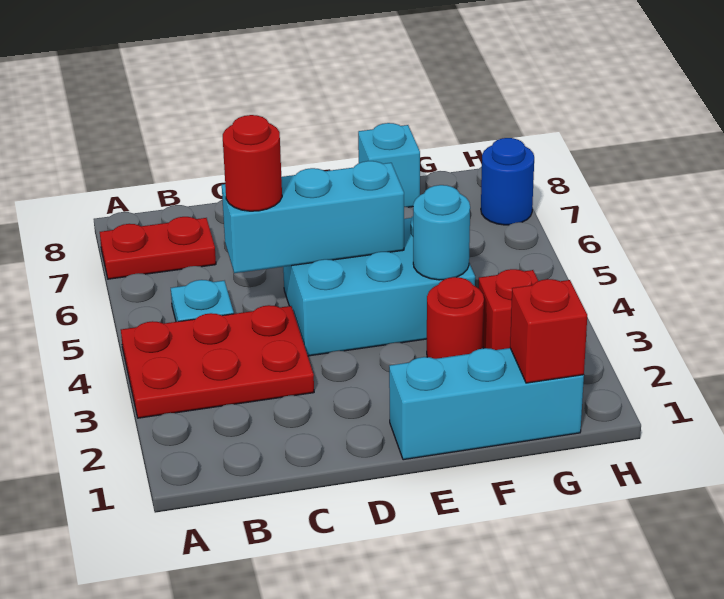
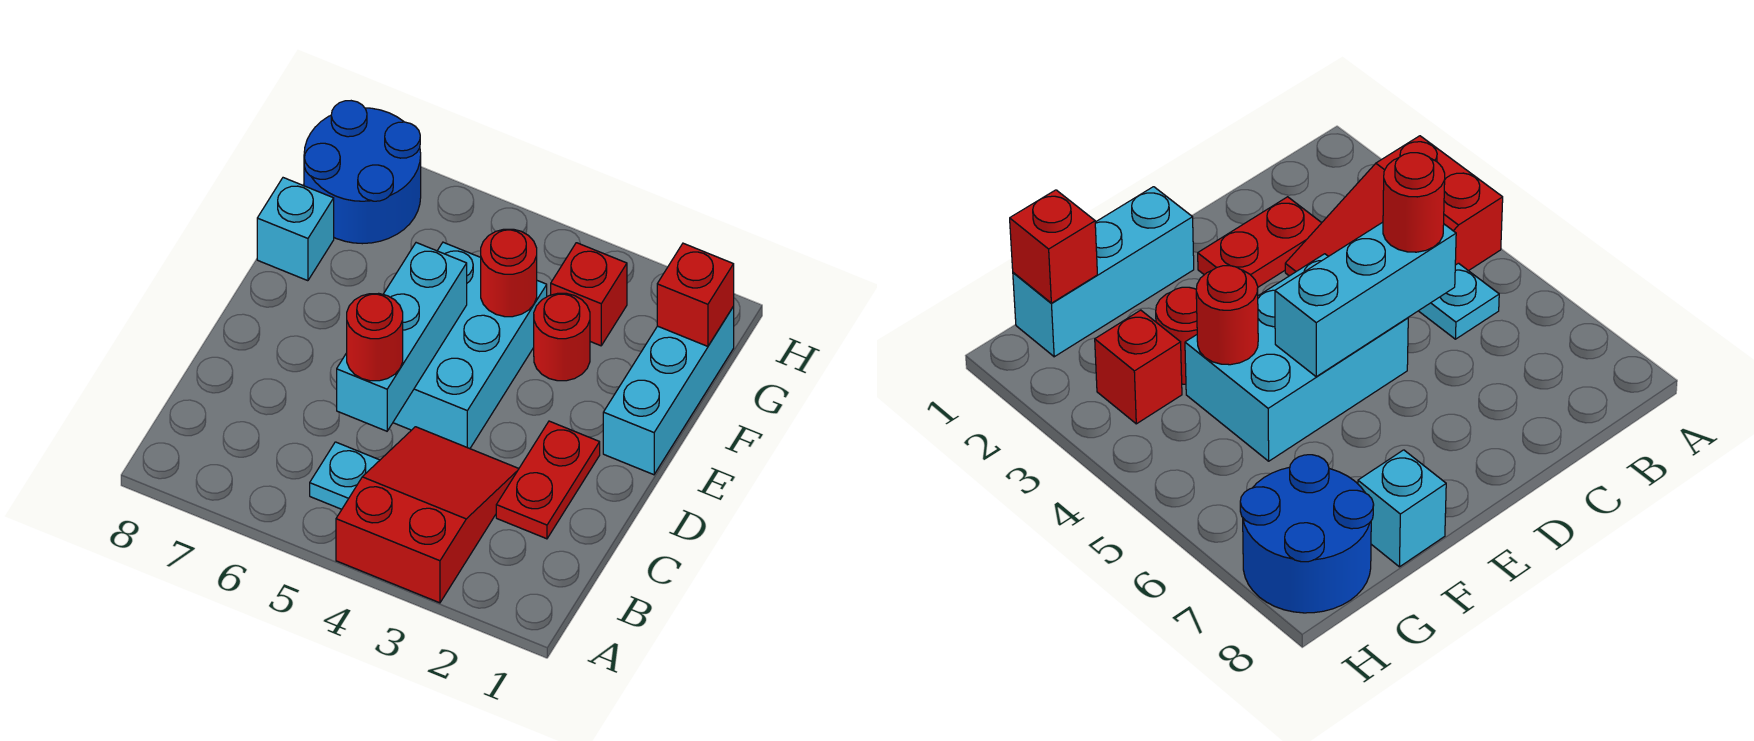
red 2x3 plate [121,305,314,418] -> red 2x3 slope [336,427,519,603]
red 1x2 plate [100,217,216,279] -> red 1x2 plate moved to [496,421,600,539]
cyan 1x1 round brick [413,185,470,280] -> red 1x1 round brick [481,229,537,317]
blue 1x1 round brick [481,138,534,225] -> blue 2x2 round brick [304,101,421,244]

